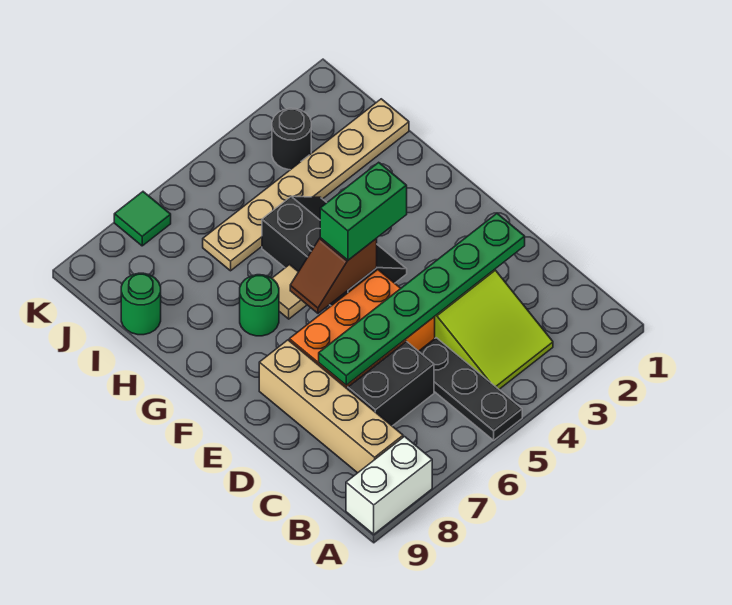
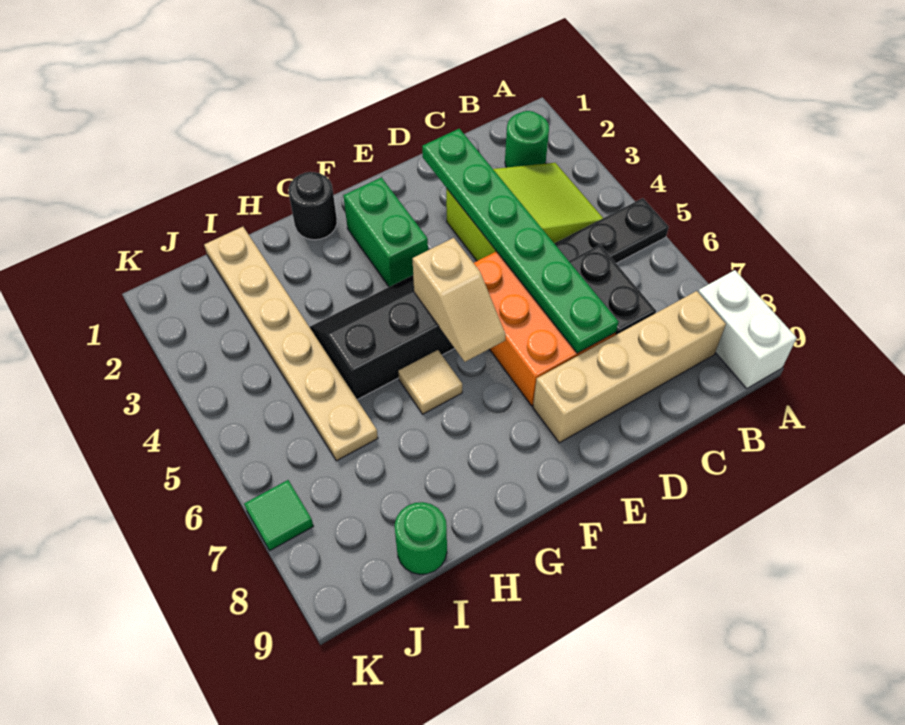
green 1x2 brick [320,162,407,260] -> green 1x2 brick moved to [343,177,428,287]
brown 1x2 slope [290,238,377,313] -> tan 1x2 slope [412,238,506,362]
green 1x1 round brick [240,275,279,336] -> green 1x1 round brick moved to [505,111,549,168]
black 1x1 round brick [272,108,311,170] -> black 1x1 round brick moved to [289,172,337,240]

